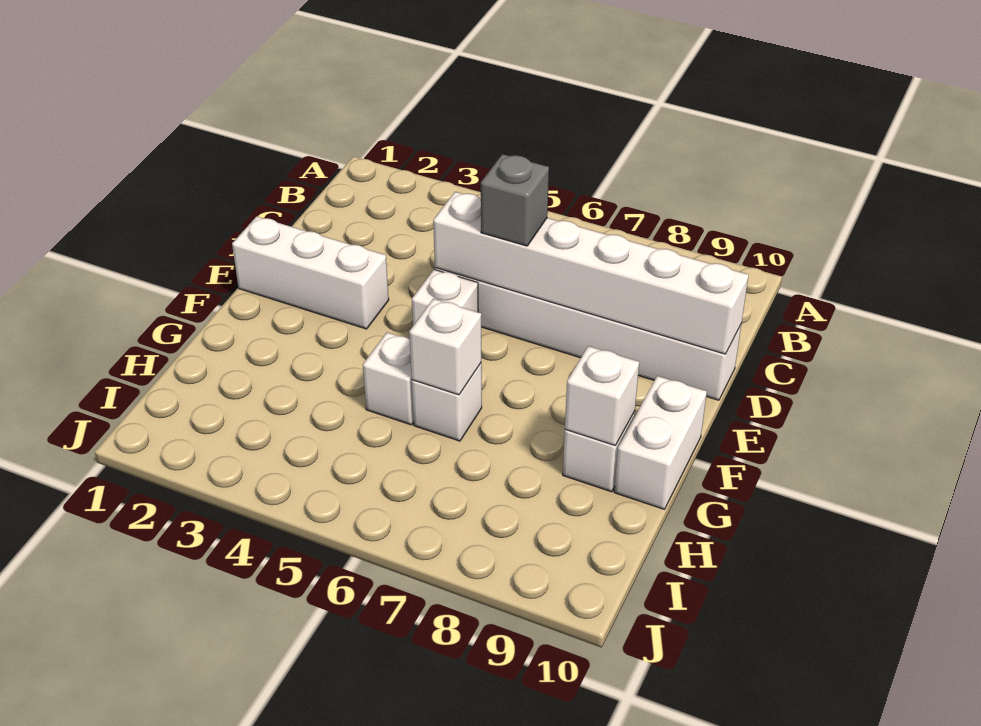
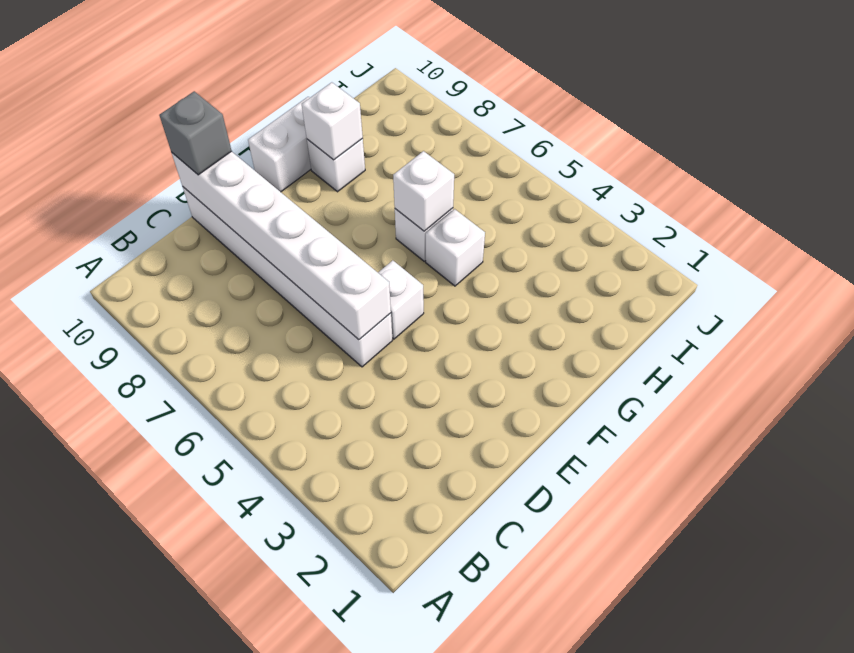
grey 1x1 brick [481,154,549,246] -> grey 1x1 brick moved to [159,91,231,175]
white 1x3 brick [232,216,389,329] -> none

